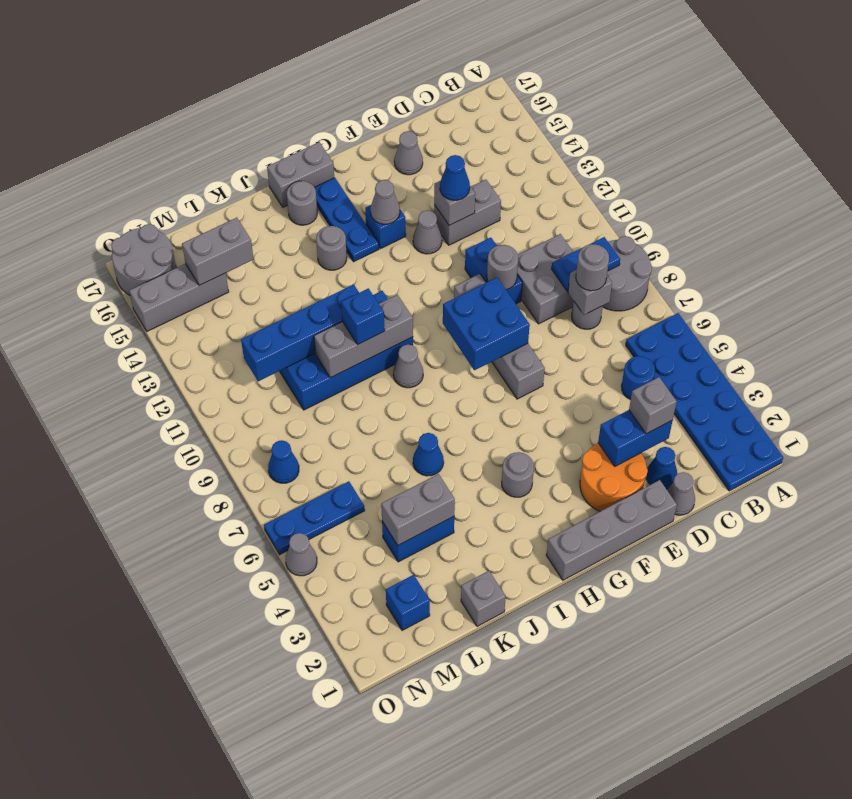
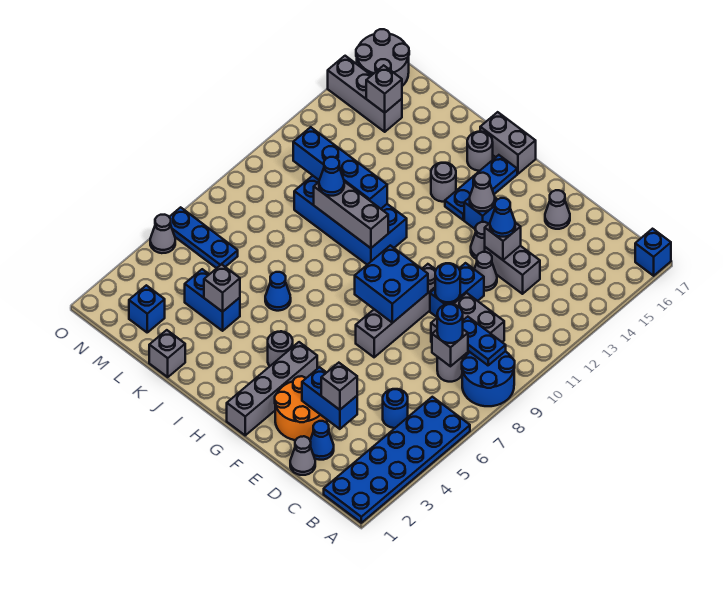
grey 2x2 round brick [603,236,652,311] -> blue 2x2 round brick [462,351,515,406]
grey 1x1 round brick [576,244,609,291] -> blue 1x1 round brick [437,304,463,343]
grey 1x4 brick [546,480,677,580] -> grey 1x4 brick turned to [227,342,317,435]
grey 1x1 round brick [487,245,518,290] -> blue 1x1 round brick [435,263,460,302]
grey 1x1 cone [393,344,423,388] -> grey 1x1 cone moved to [474,252,497,291]
blue 1x1 brick [341,288,385,345] -> blue 1x1 brick moved to [635,229,671,276]
grey 1x2 brick [381,474,455,545] -> grey 1x1 brick [204,264,240,312]
grey 1x2 brick [182,218,253,285] -> grey 1x1 brick [366,65,402,113]
blue 1x1 cone [268,440,299,483] -> blue 1x1 cone moved to [319,157,344,196]

